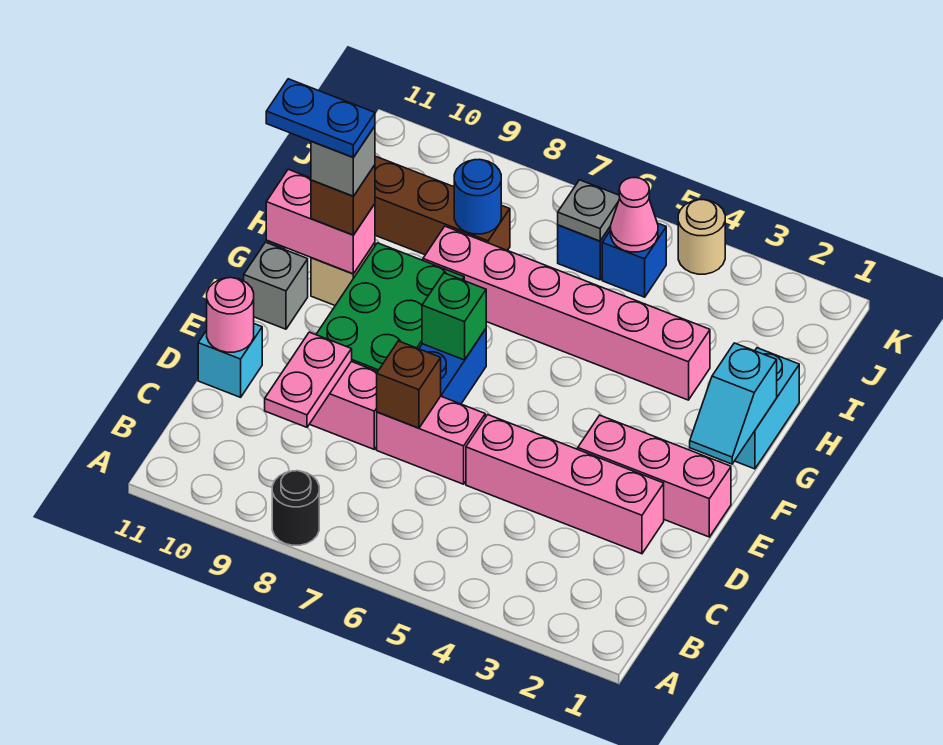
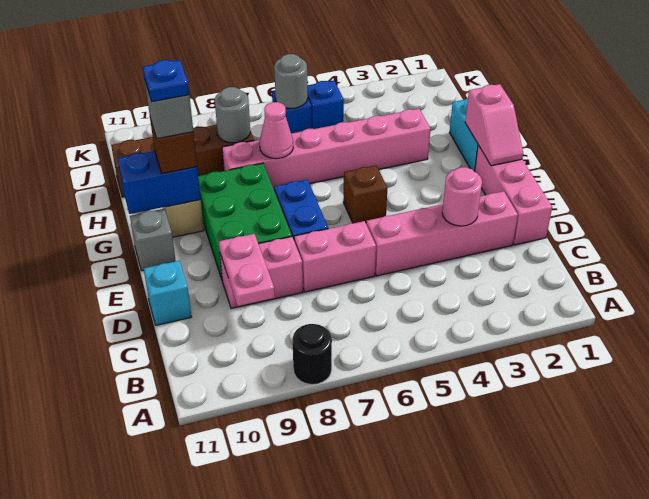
brown 1x1 brick [377,341,441,428] -> brown 1x1 brick moved to [343,166,387,223]
pink 1x1 round brick [207,278,254,352] -> pink 1x1 round brick moved to [442,167,482,226]
pink 1x3 brick [578,415,731,537] -> pink 1x3 brick turned to [475,145,552,245]
cyan 1x2 slope [690,343,777,464] -> pink 1x2 slope [465,84,523,166]
green 1x1 brick [422,273,486,360] -> none
pink 1x2 brick [266,169,375,274] -> blue 1x2 brick [118,151,201,214]
blue 1x2 plate [266,79,375,157] -> blue 1x1 plate [143,60,189,101]
blue 1x1 round brick [454,159,501,234] -> grey 1x1 round brick [215,87,250,143]
pink 1x1 cone [611,178,658,252] -> pink 1x1 cone moved to [260,102,293,159]
grey 1x1 plate [558,180,620,241] -> grey 1x1 round brick [274,54,308,109]
tan 1x1 round brick [678,200,725,274] -> none

